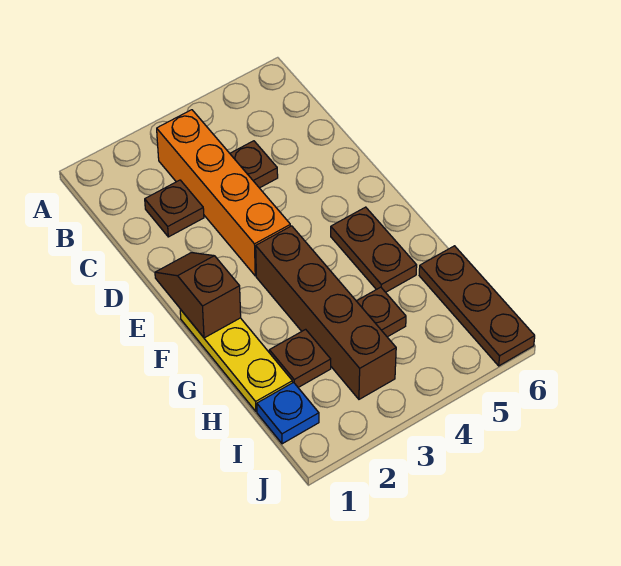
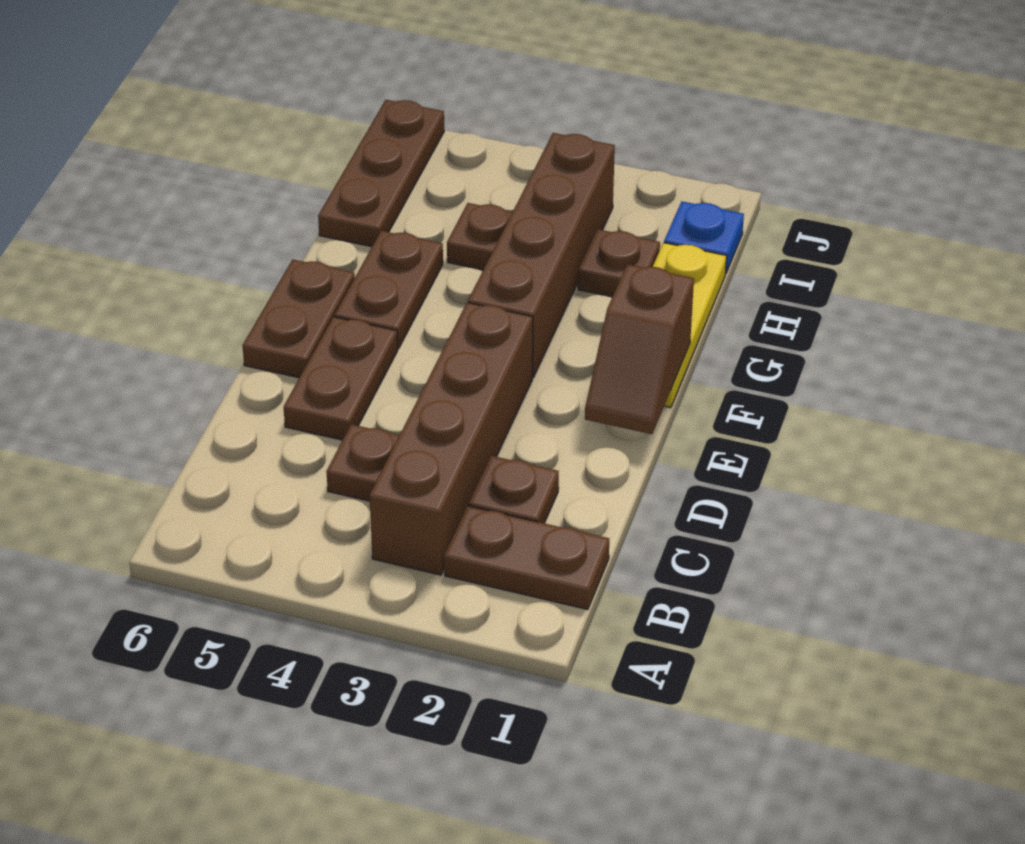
none -> brown 1x2 plate [444,506,609,610]
orange 1x4 brick [157,110,290,276] -> brown 1x4 brick [369,303,533,575]
none -> brown 1x2 plate [284,317,398,440]
none -> brown 1x2 plate [242,259,355,378]

